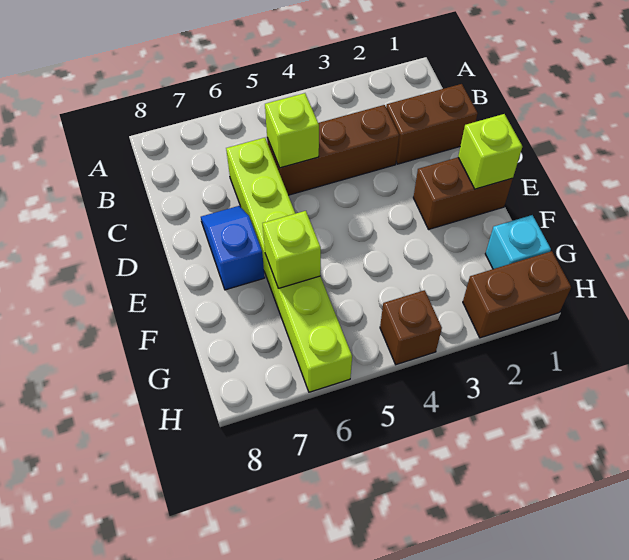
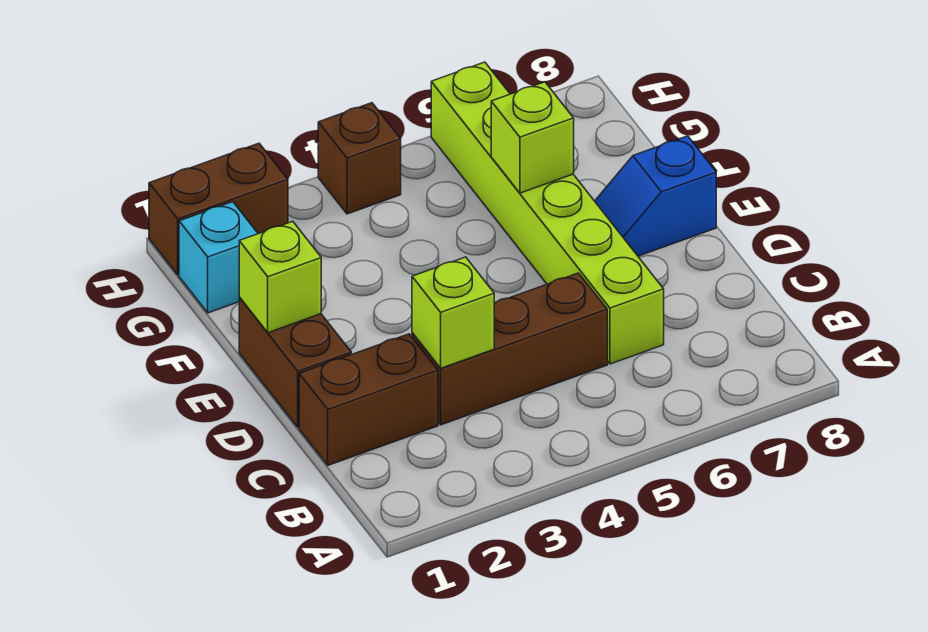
lime 1x1 brick [265,93,319,168] -> lime 1x1 brick moved to [412,257,494,368]
blue 1x2 slope [201,206,265,290] -> blue 1x2 slope turned to [595,136,716,256]
brown 1x2 brick [413,158,513,230] -> brown 1x2 brick turned to [239,297,351,427]

